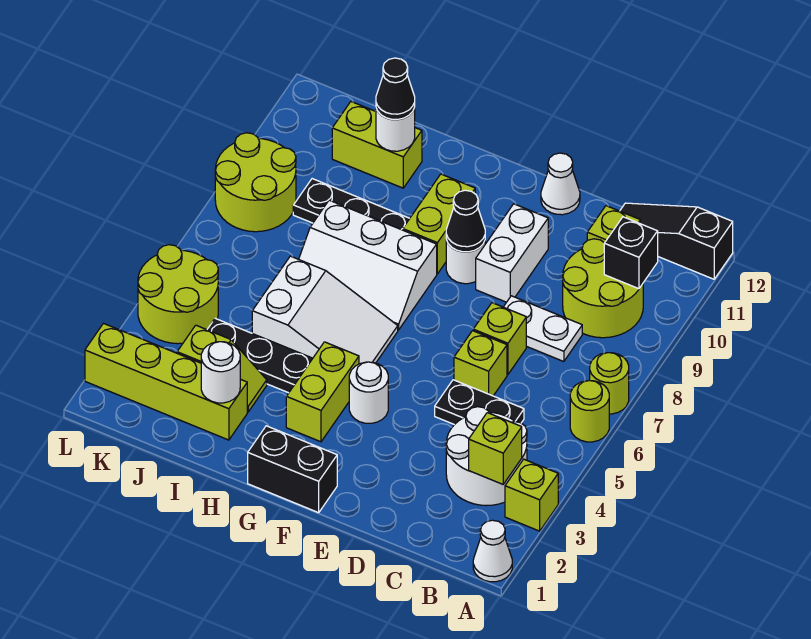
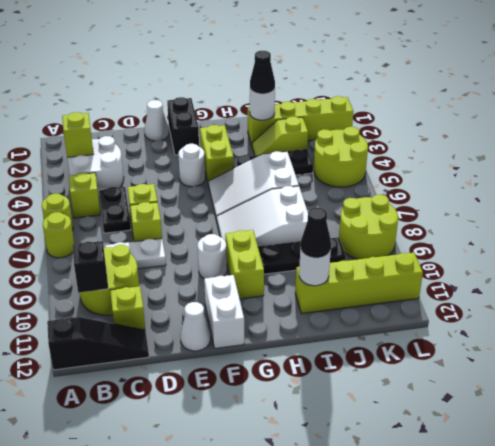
white 1x1 cone [473,520,512,582] -> white 1x1 cone moved to [144,100,169,141]
lime 1x1 brick [505,459,558,531] -> lime 1x1 brick moved to [69,173,100,218]
black 1x2 plate [435,380,524,425] -> black 1x2 plate turned to [99,187,131,233]
white 1x2 brick [476,204,548,302] -> white 1x2 brick moved to [204,275,244,348]
black 1x2 brick [248,426,337,513] -> black 1x2 brick turned to [167,97,199,155]
black 1x1 cone [446,190,485,252] -> black 1x1 cone moved to [250,51,275,94]
white 2x3 slope [299,200,437,330] -> white 2x3 slope turned to [217,186,308,247]
lime 1x2 brick [332,102,422,188] -> lime 1x4 brick [295,253,423,313]

